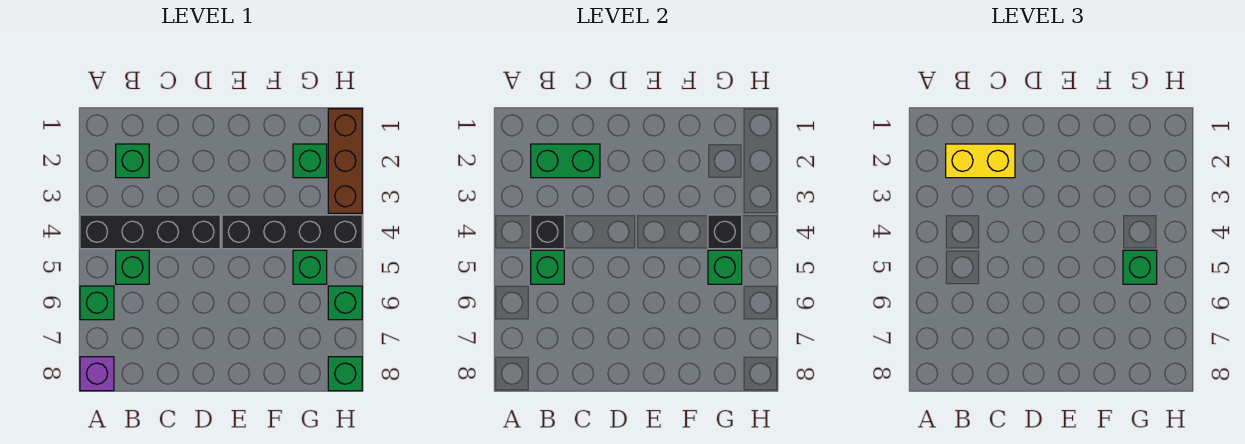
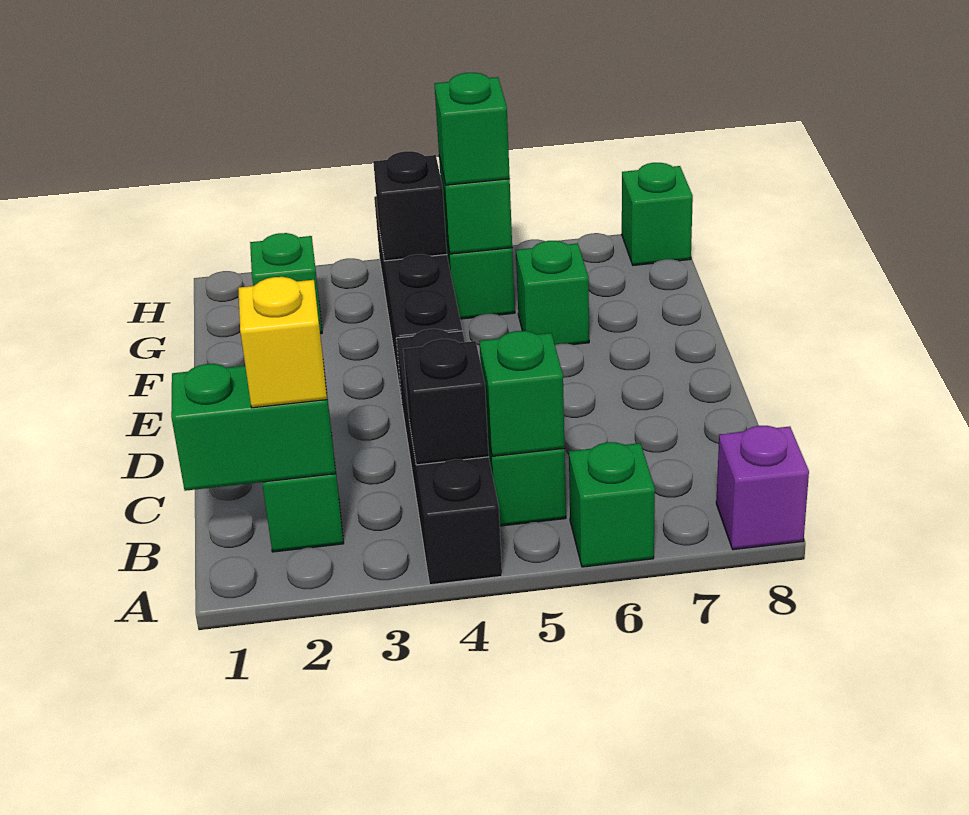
green 1x2 brick [531,144,600,178] -> green 1x2 brick turned to [171,364,336,491]
yellow 1x2 brick [946,144,1015,178] -> yellow 1x1 brick [238,277,327,408]
brown 1x3 brick [328,109,362,213] -> none
green 1x1 brick [328,286,362,320] -> green 1x1 brick moved to [516,241,589,345]

